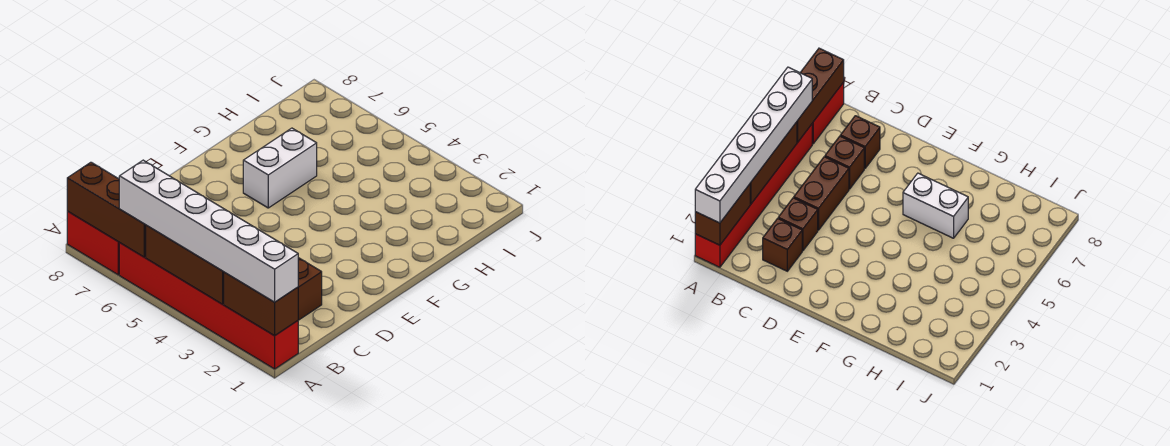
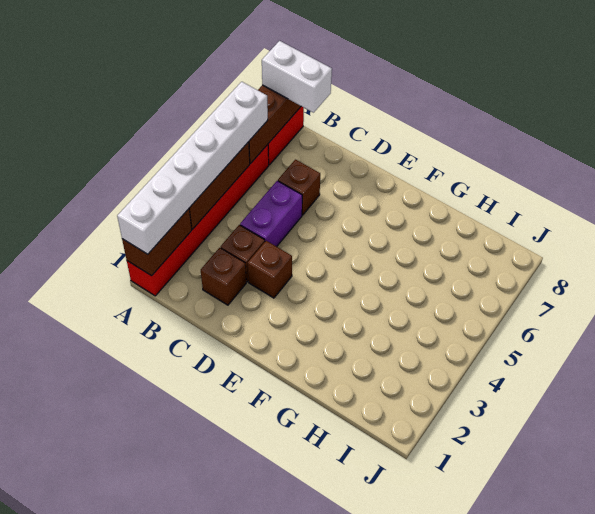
brown 1x2 brick [794,157,849,230] -> purple 1x2 brick [240,181,302,247]
brown 1x1 brick [840,116,880,168] -> brown 1x1 brick moved to [248,241,292,298]
white 1x2 brick [243,128,317,208] -> white 1x2 brick moved to [262,41,332,113]

